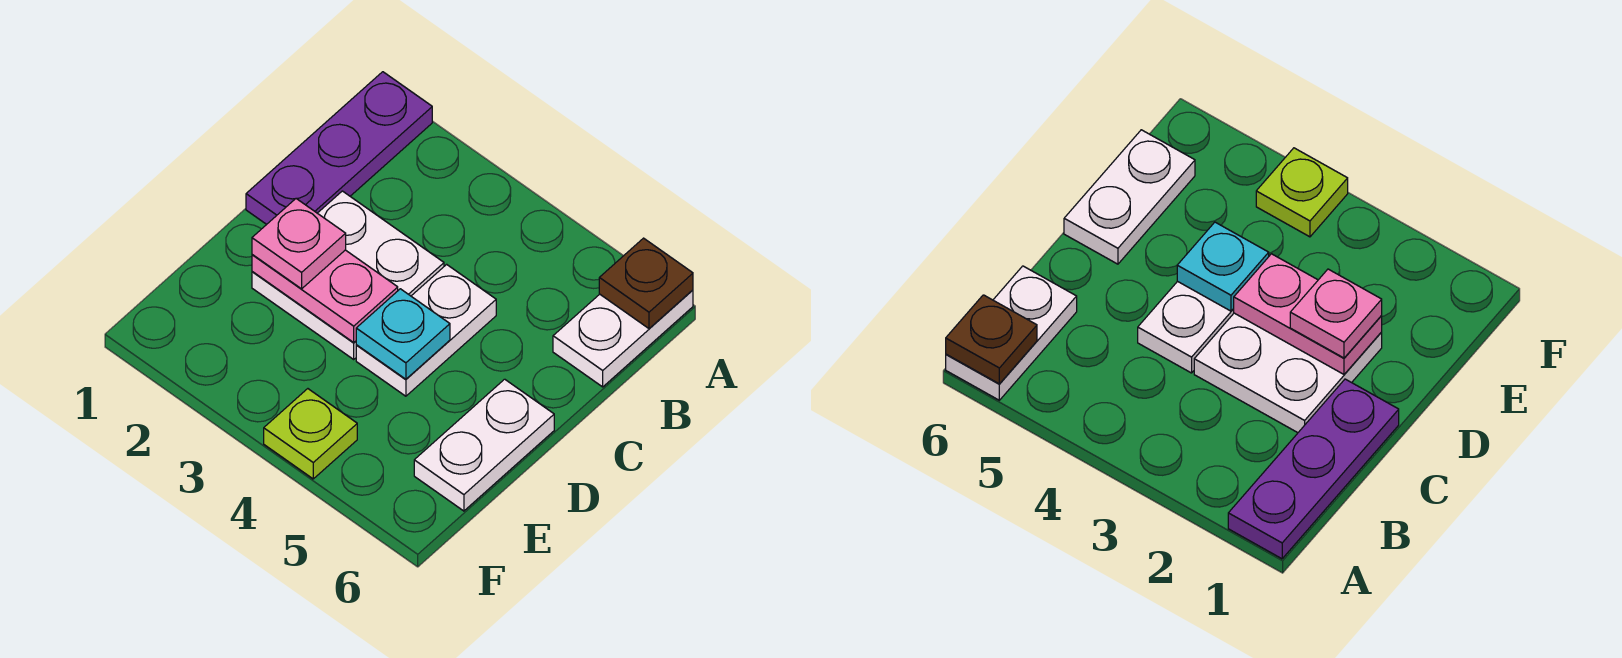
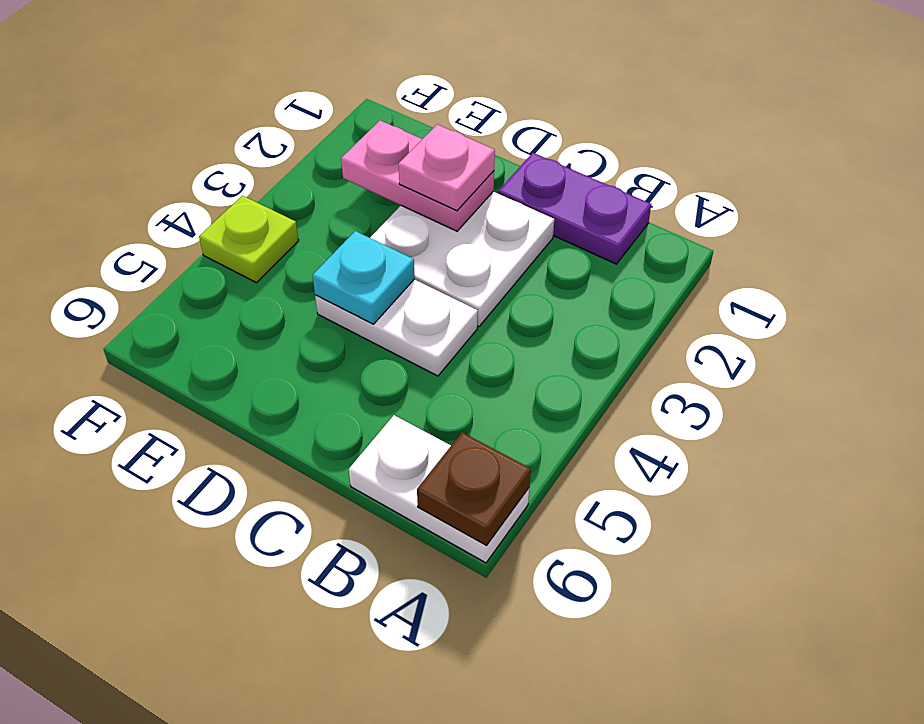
purple 1x3 plate [246,72,432,224] -> purple 1x2 plate [498,153,651,264]
pink 1x2 plate [252,250,398,342] -> pink 1x2 plate turned to [341,120,494,231]
white 1x2 plate [414,379,554,511] -> none

